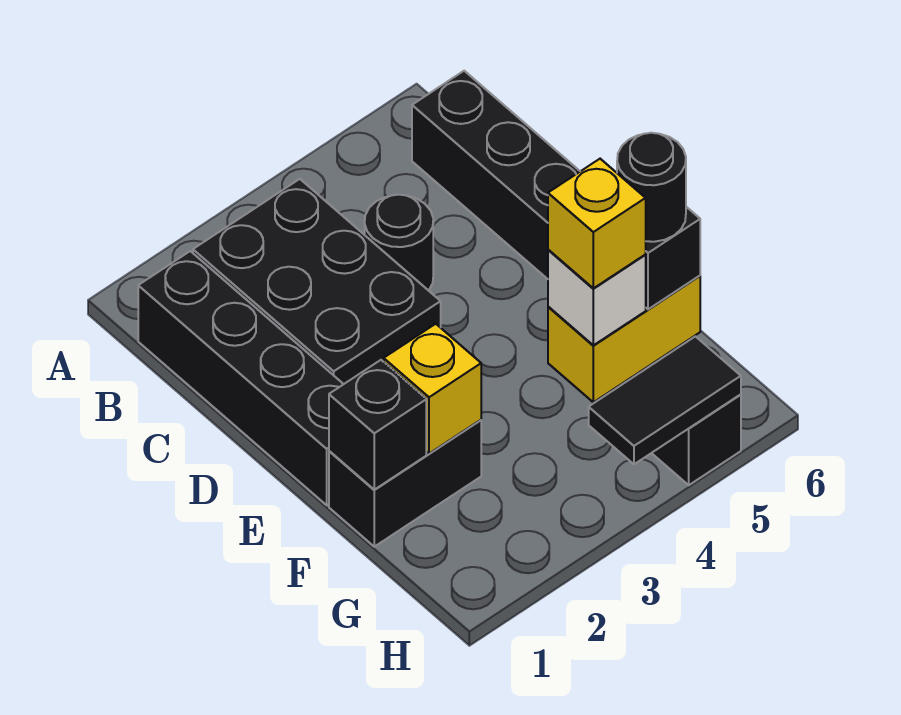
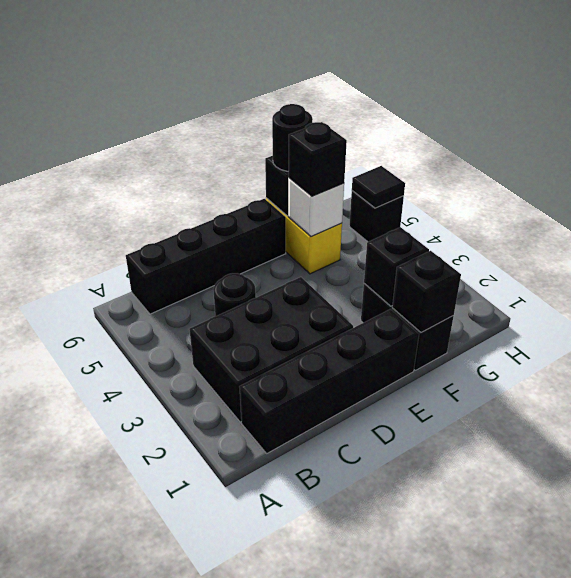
yellow 1x1 brick [384,324,481,454] -> black 1x1 brick [364,227,429,306]
yellow 1x1 brick [548,159,646,288] -> black 1x1 brick [288,122,347,196]
black 1x2 tile [589,336,741,464] -> black 1x1 tile [352,166,405,208]

